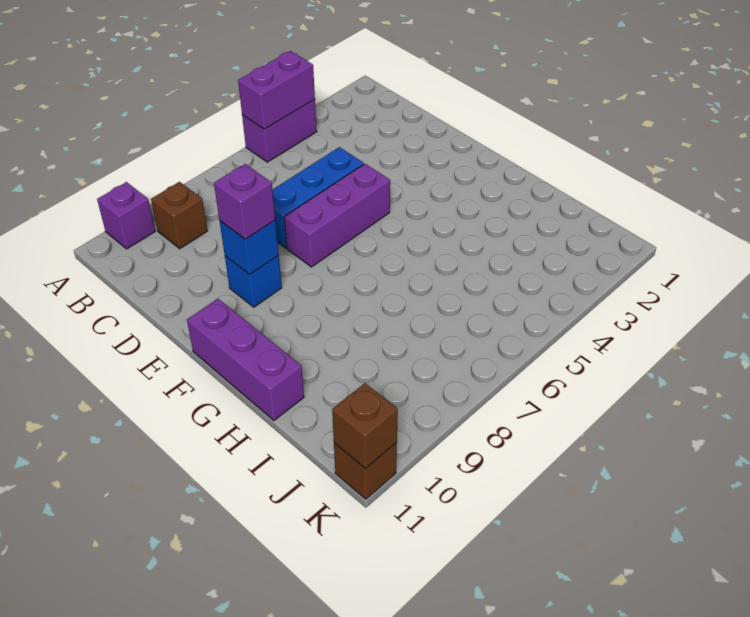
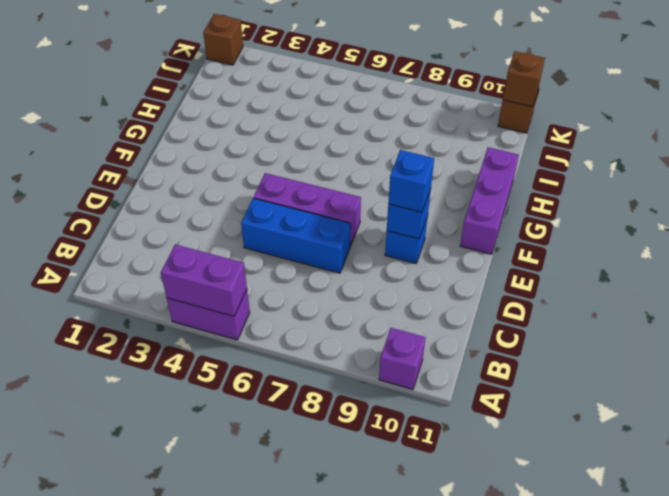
brown 1x1 brick [151,182,207,249] -> brown 1x1 brick moved to [203,14,243,65]
purple 1x1 brick [214,164,275,239] -> blue 1x1 brick [388,150,434,212]

